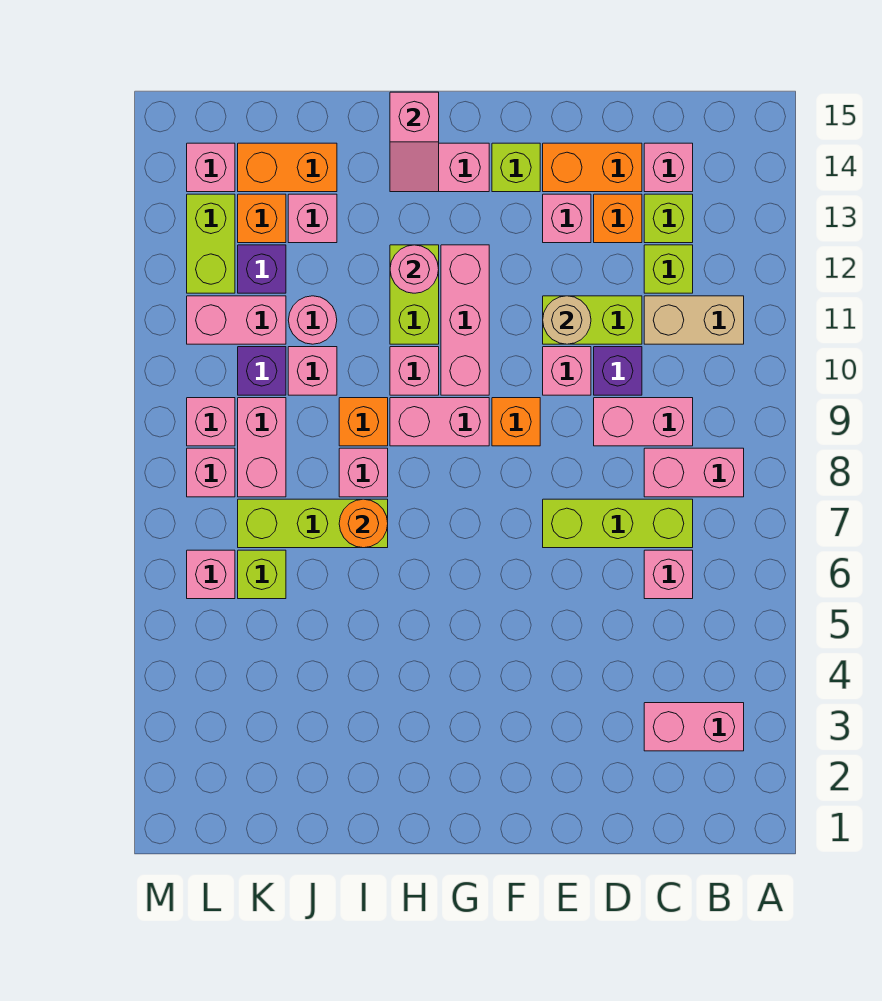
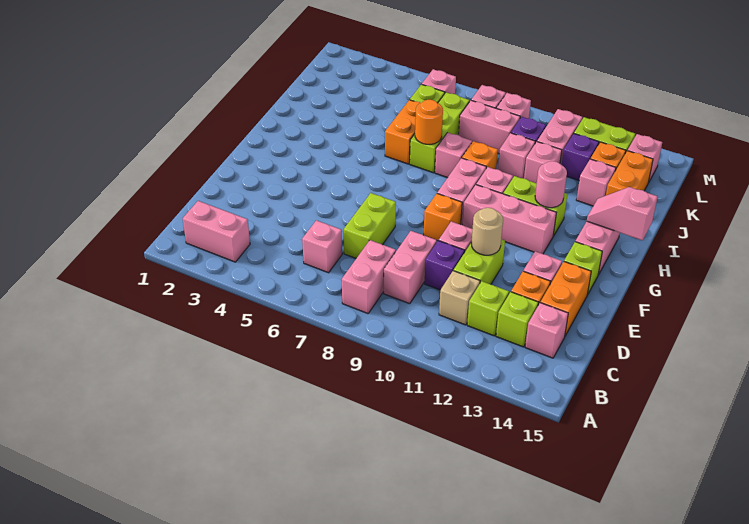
pink 1x2 brick [644,703,744,751] -> pink 1x2 brick turned to [183,201,250,262]
tan 1x2 brick [644,296,744,344] -> tan 1x1 brick [439,271,480,325]
lime 1x3 brick [543,499,693,548] -> lime 1x2 brick [344,193,396,258]
none -> orange 1x2 brick [385,100,420,164]
pink 1x1 round brick [288,296,337,344] -> pink 1x1 brick [524,142,562,183]

